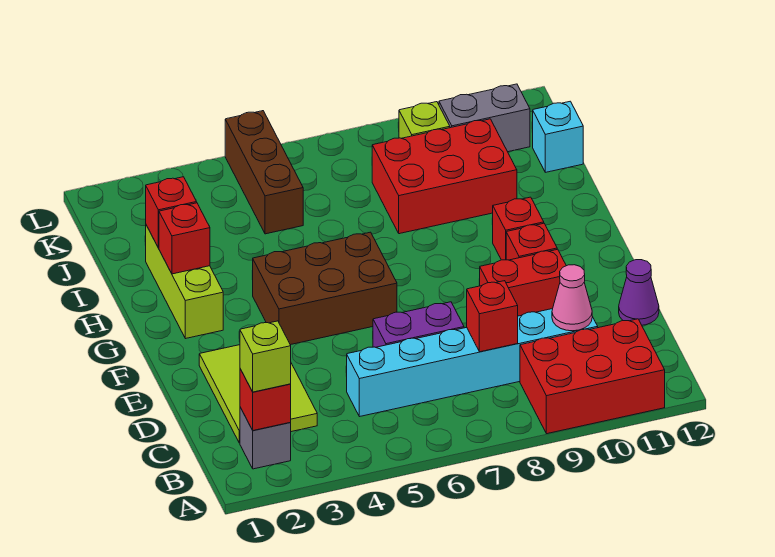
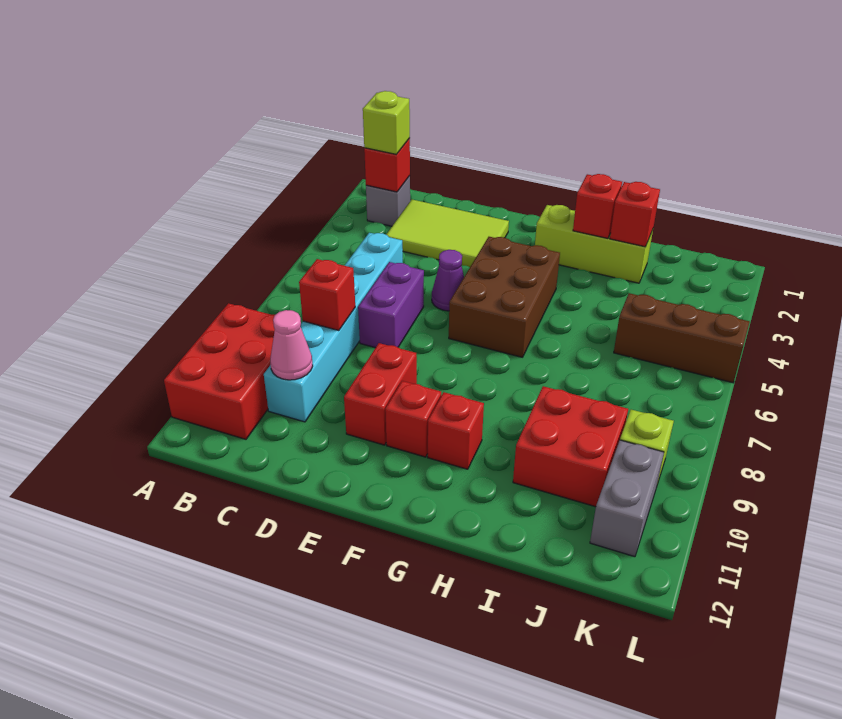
purple 1x1 cone [619,260,659,325] -> purple 1x1 cone moved to [432,250,464,311]
red 2x3 brick [372,119,517,234] -> red 2x2 brick [513,386,628,507]
cyan 1x1 brick [533,101,583,172] -> none

